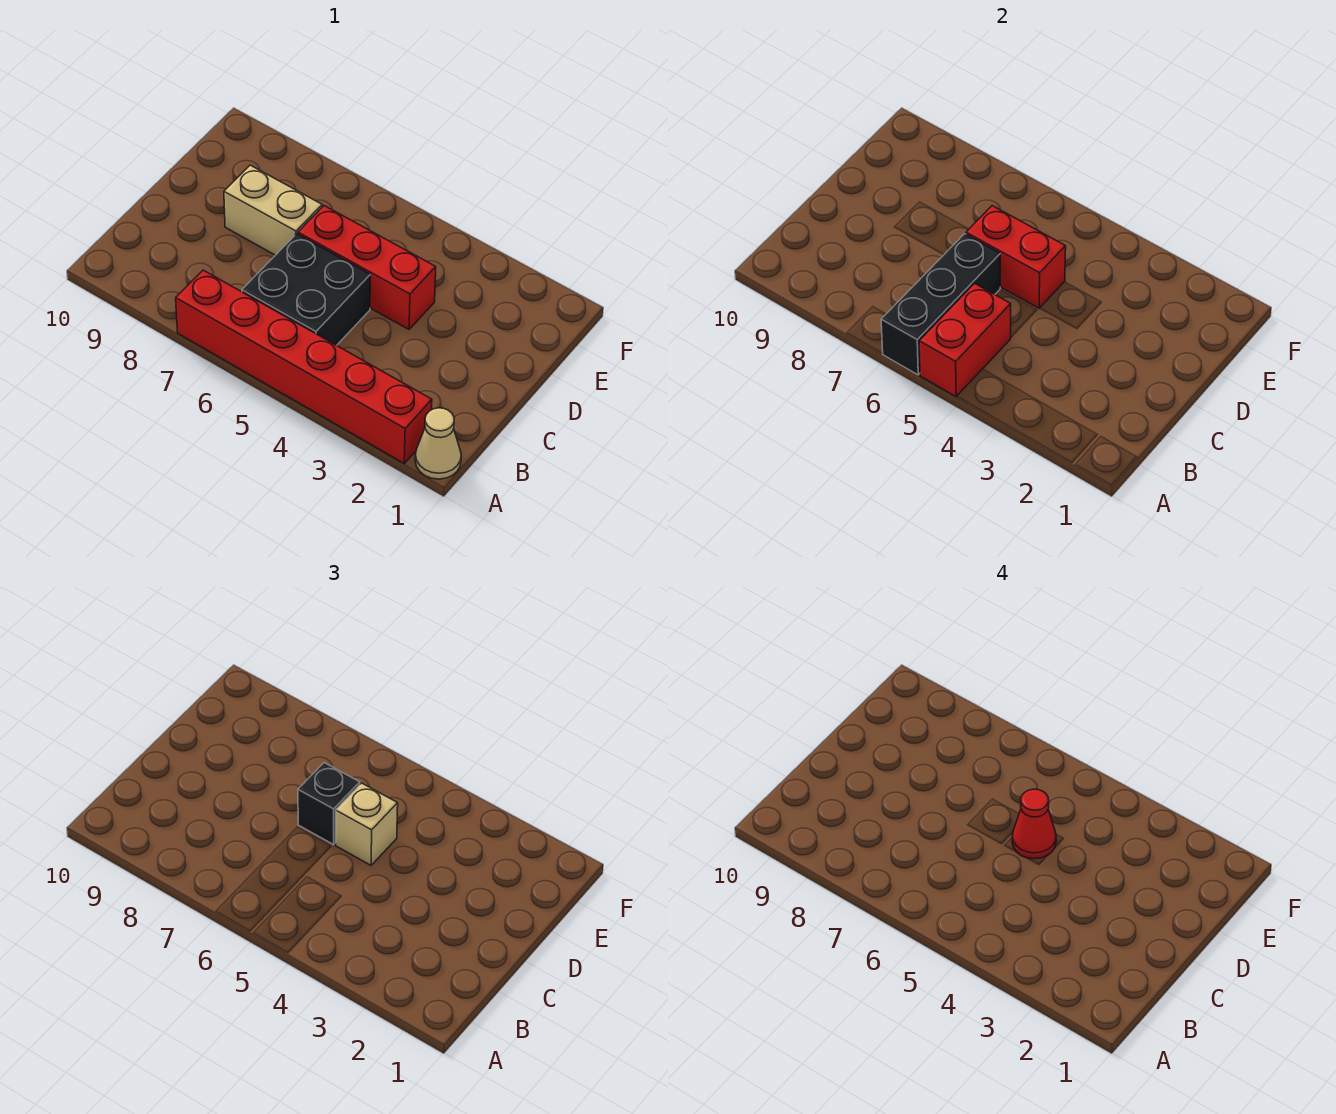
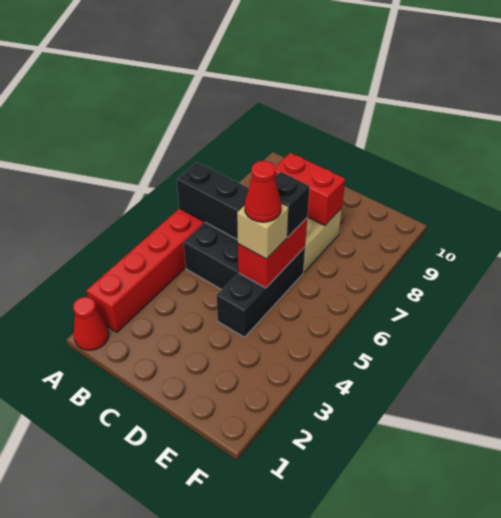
tan 1x1 cone [415,408,461,479] -> red 1x1 cone [73,297,109,350]
red 1x2 brick [919,283,1011,397] -> red 1x2 brick moved to [275,153,345,226]
red 1x3 brick [298,206,436,329] -> black 1x3 brick [216,247,305,337]

